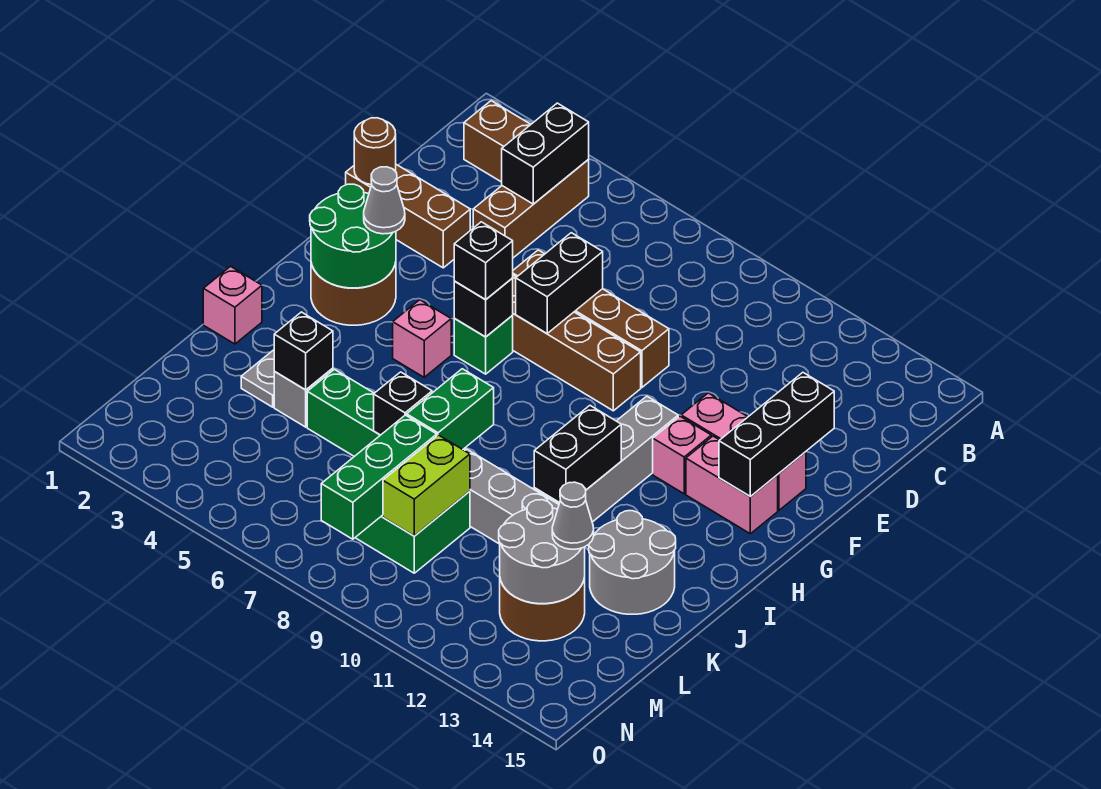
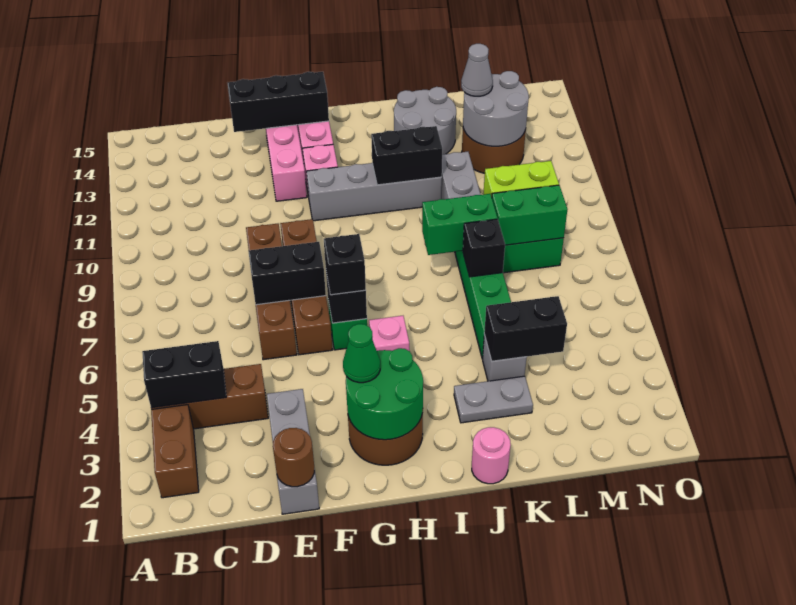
brown 1x3 brick [346,165,470,268] -> grey 1x3 brick [267,389,319,514]
grey 1x1 cone [364,167,405,234] -> green 1x1 cone [343,324,380,383]
pink 1x1 brick [203,266,262,344] -> pink 1x1 round brick [472,427,511,484]
black 1x1 brick [274,312,333,390] -> black 1x2 brick [484,296,567,361]
green 1x3 brick [321,415,437,539] -> green 1x2 brick [492,185,568,245]

